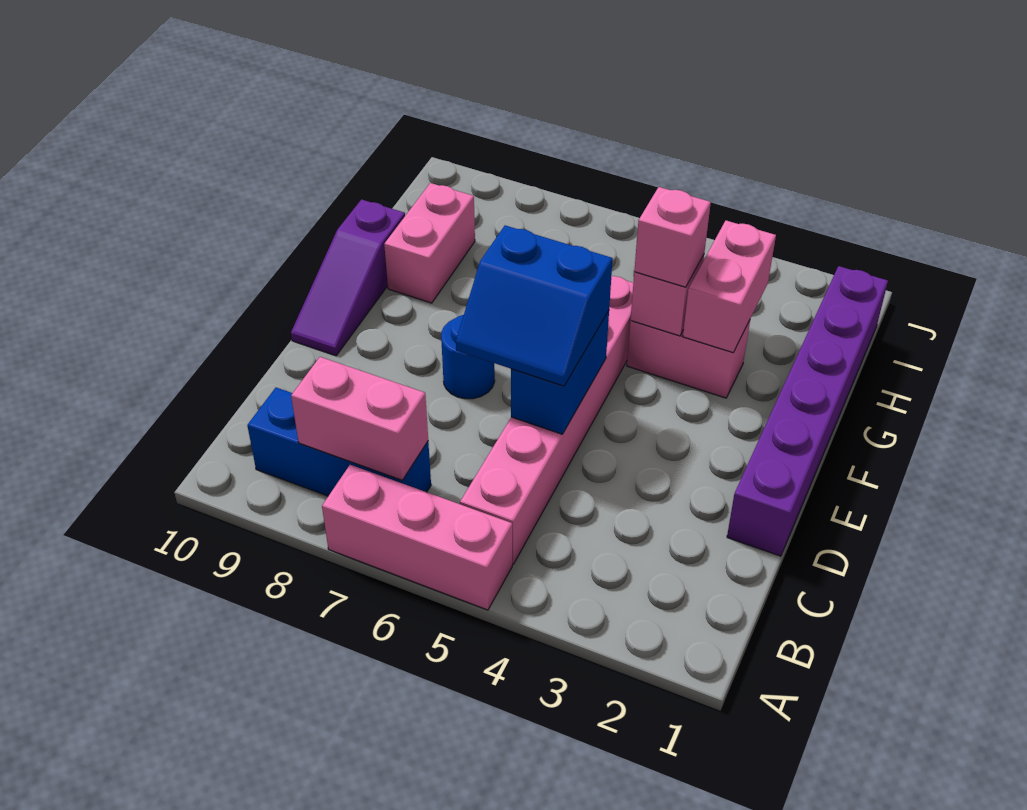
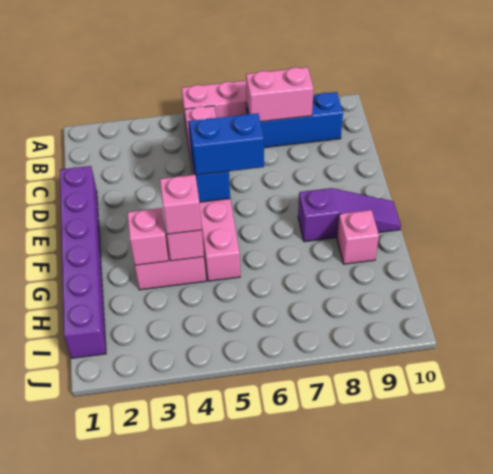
blue 1x1 round brick [441,315,495,399] -> none
purple 1x3 slope [291,199,405,356] -> purple 1x3 slope turned to [298,188,401,242]
pink 1x2 brick [683,221,776,353] -> pink 1x1 brick [127,208,169,265]
pink 1x2 brick [384,183,475,303] -> pink 1x1 brick [337,210,379,264]

